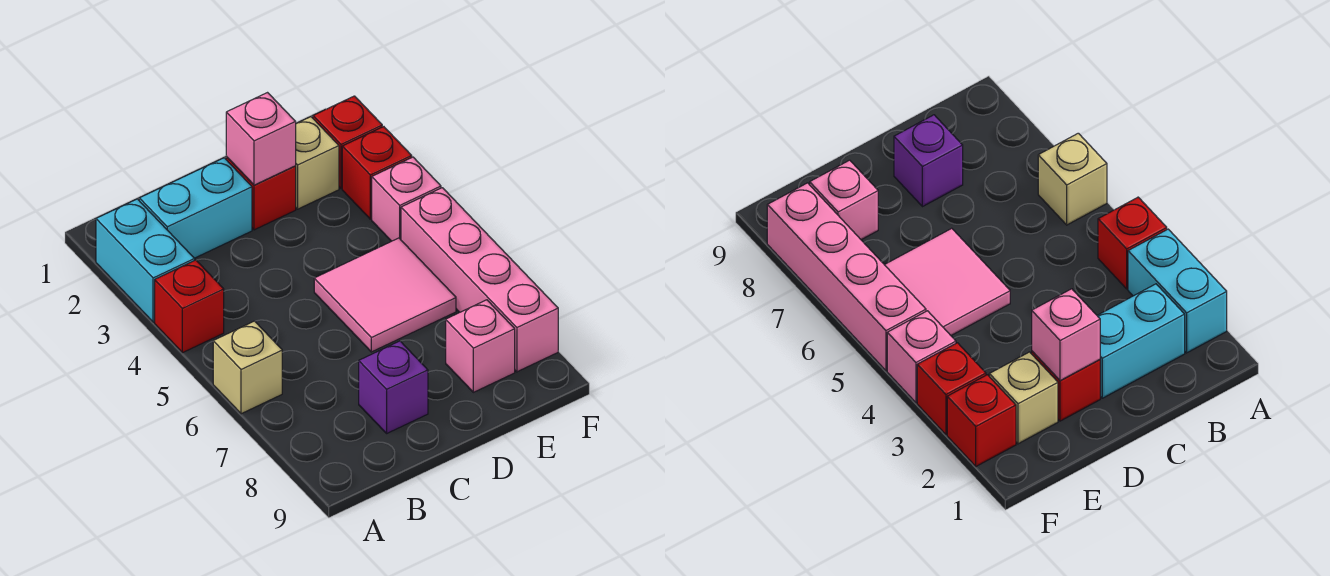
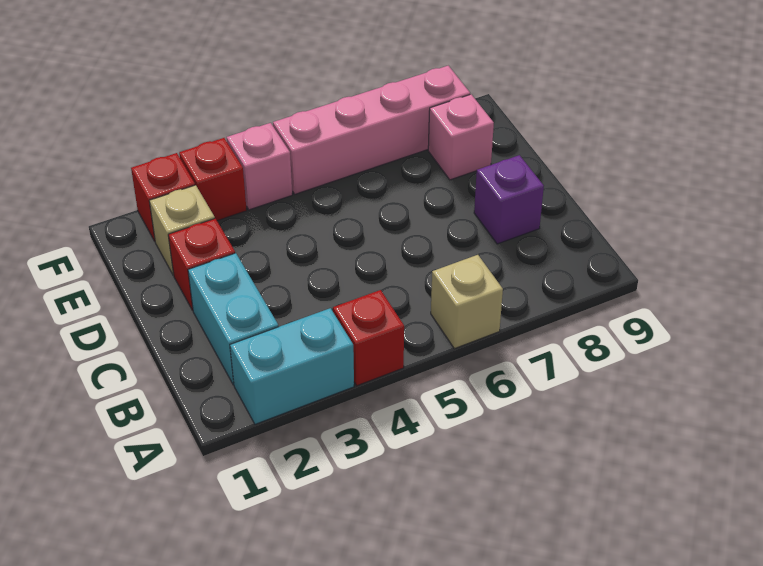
pink 1x1 brick [226,93,296,185] -> none
pink 2x2 tile [314,238,456,352] -> none

